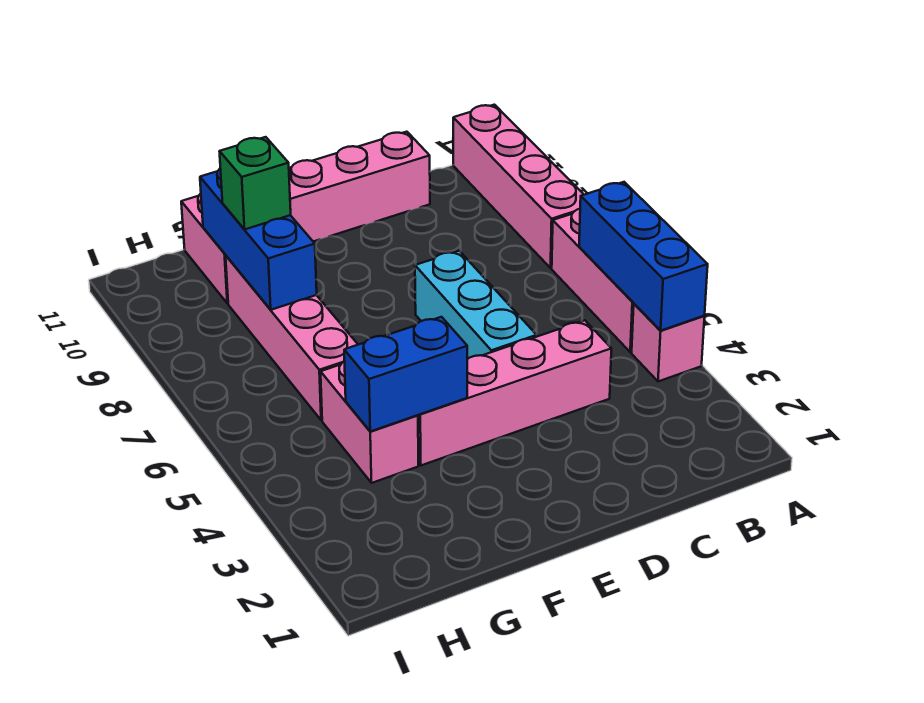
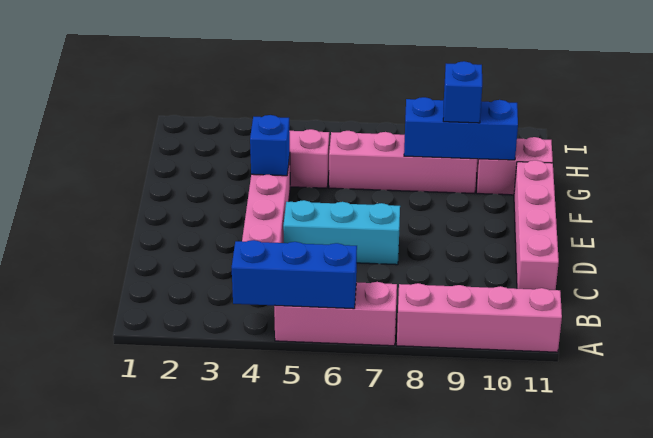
pink 1x1 brick [632,304,705,381] -> none
blue 1x2 brick [344,317,467,431] -> blue 1x1 brick [250,115,290,176]
green 1x1 brick [219,137,291,229] -> blue 1x1 brick [443,61,482,123]

